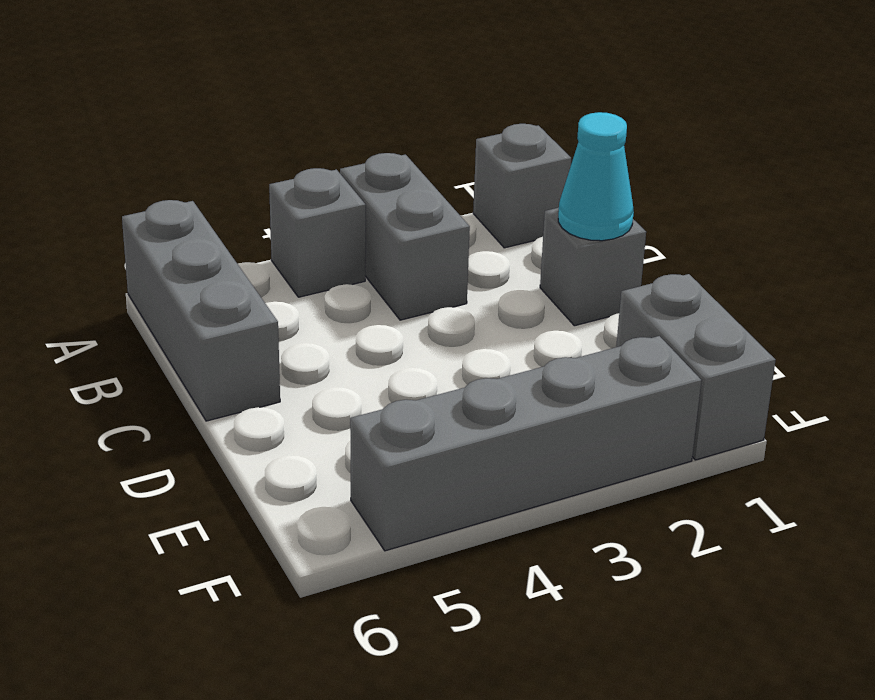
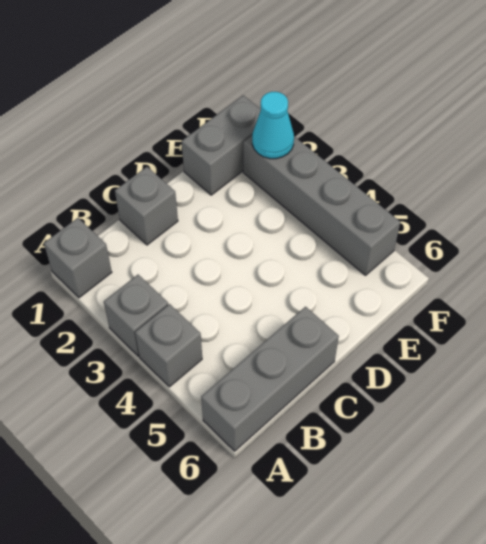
grey 1x2 brick [340,153,470,320] -> grey 1x1 brick [104,275,168,356]
cyan 1x1 cone [558,112,634,241] -> cyan 1x1 cone moved to [252,92,294,159]

